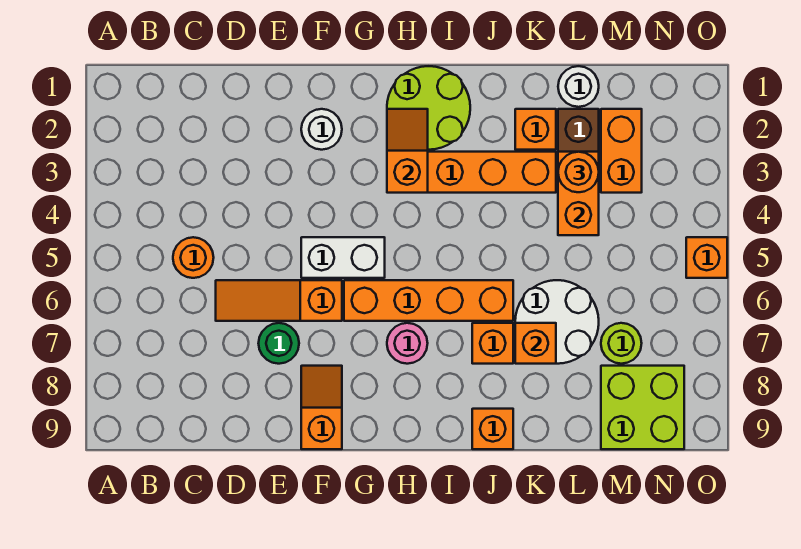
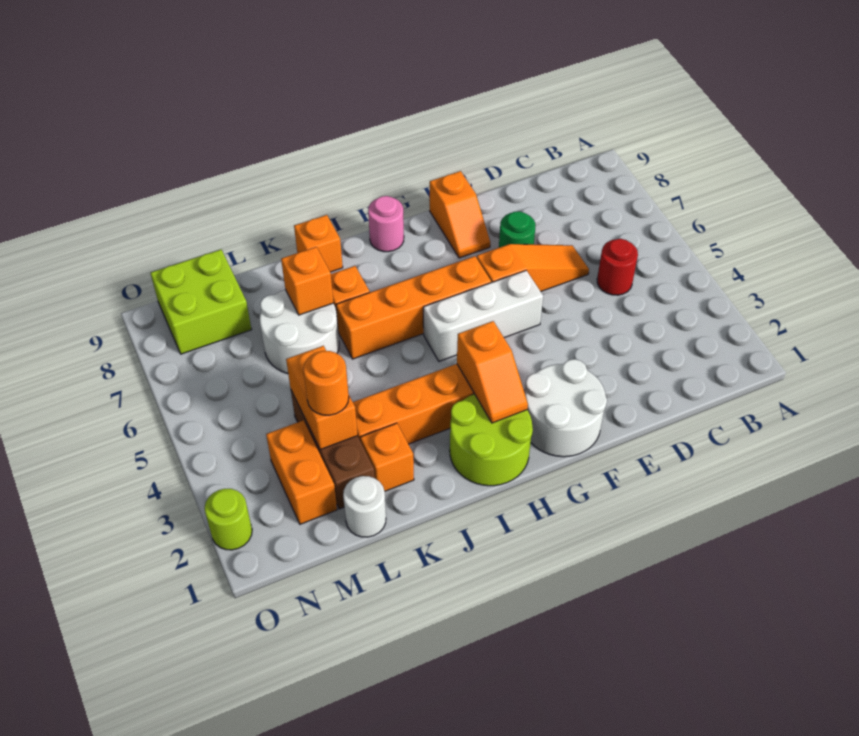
orange 1x1 round brick [173,237,214,278] -> red 1x1 round brick [597,239,638,295]
white 1x1 round brick [301,109,342,150] -> white 2x2 round brick [525,359,607,457]
white 1x2 brick [301,237,385,278] -> white 1x3 brick [423,271,543,361]
pink 1x1 round brick [387,323,428,364] -> pink 1x1 round brick moved to [368,196,404,252]
lime 1x1 round brick [601,323,642,364] -> lime 1x1 round brick moved to [205,489,252,550]
orange 1x1 brick [686,237,727,278] -> none

